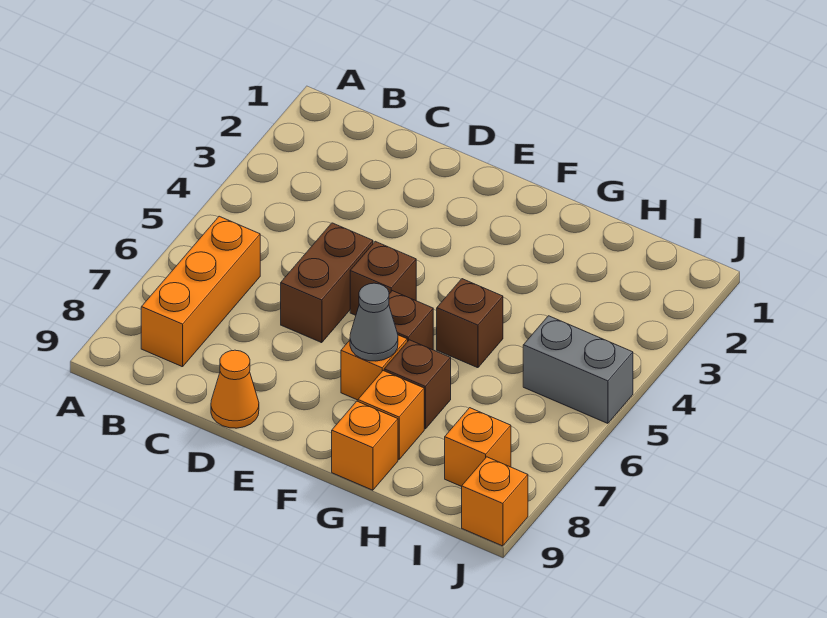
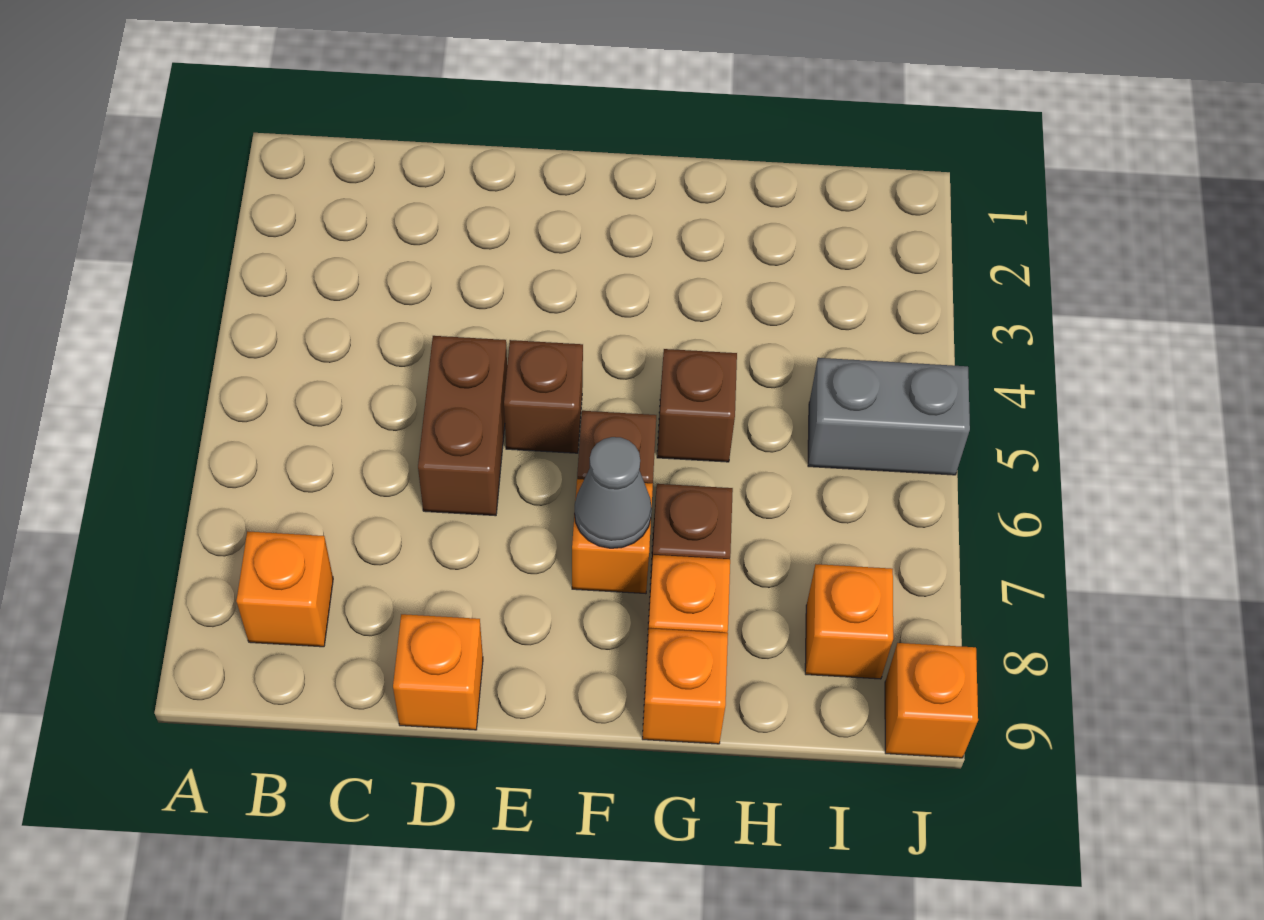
orange 1x3 brick [141,216,260,367] -> orange 1x1 brick [236,531,333,647]
orange 1x1 cone [211,350,259,428] -> orange 1x1 brick [393,614,483,730]

